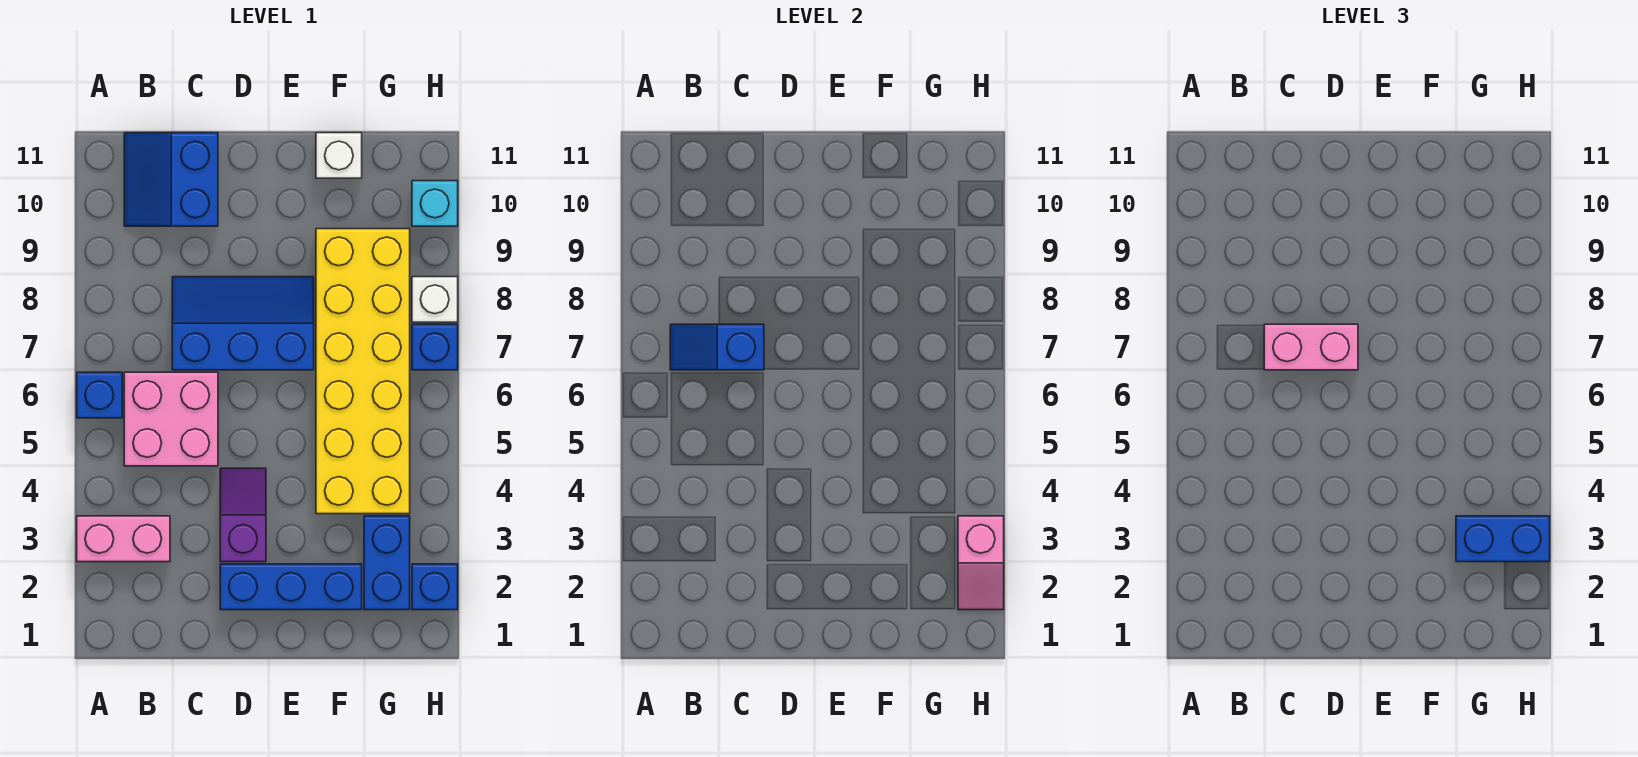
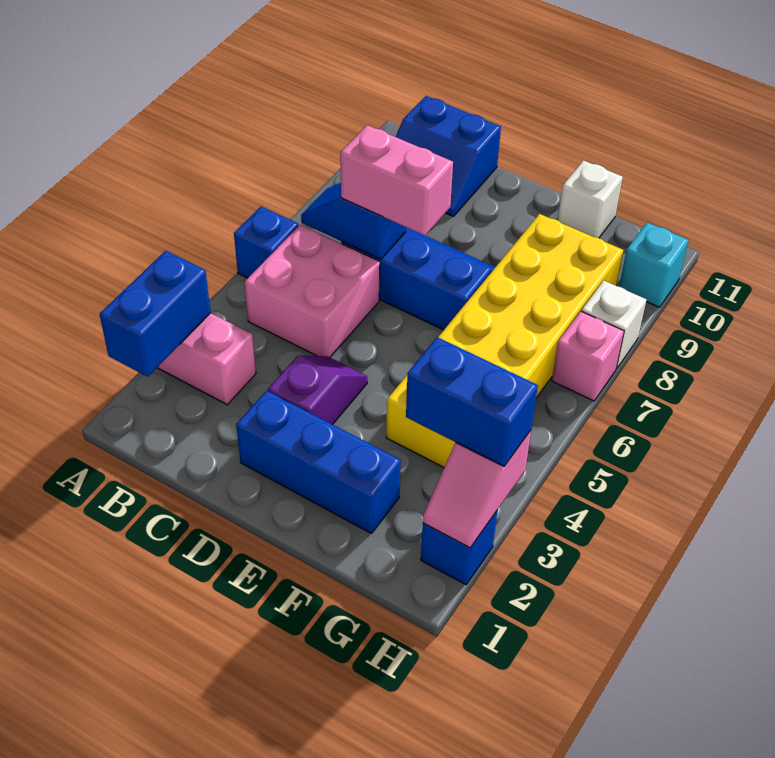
blue 2x2 slope [124,133,218,226] -> blue 2x2 slope turned to [396,96,501,217]
blue 1x2 brick [364,516,410,610] -> blue 1x2 brick moved to [100,251,211,377]
blue 1x1 brick [412,324,458,370] -> pink 1x1 brick [552,311,624,401]

